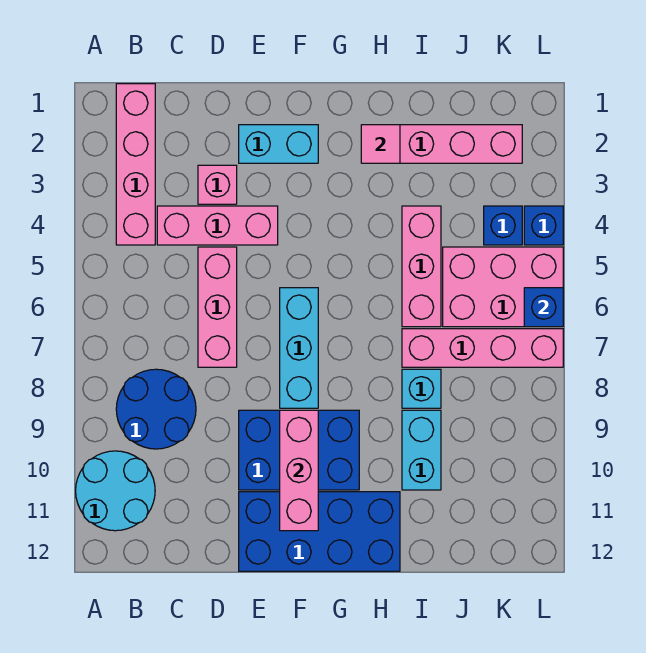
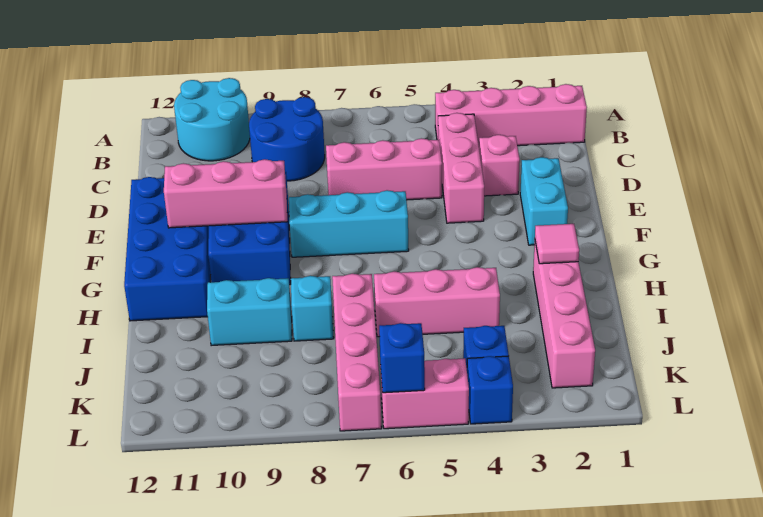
pink 2x3 brick [443,247,563,327] -> pink 1x2 brick [380,358,469,429]

